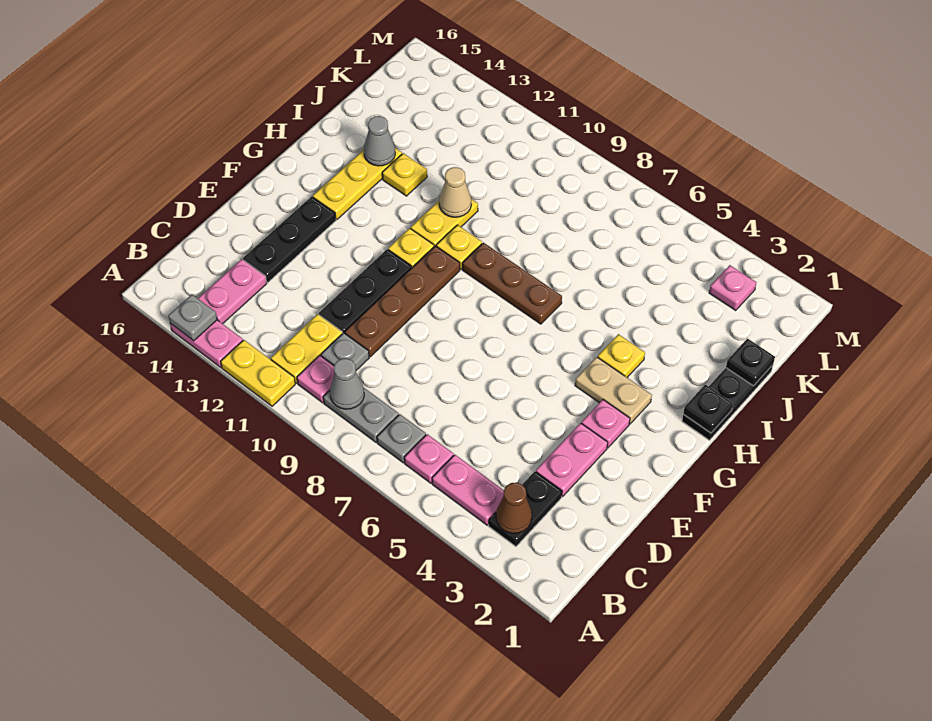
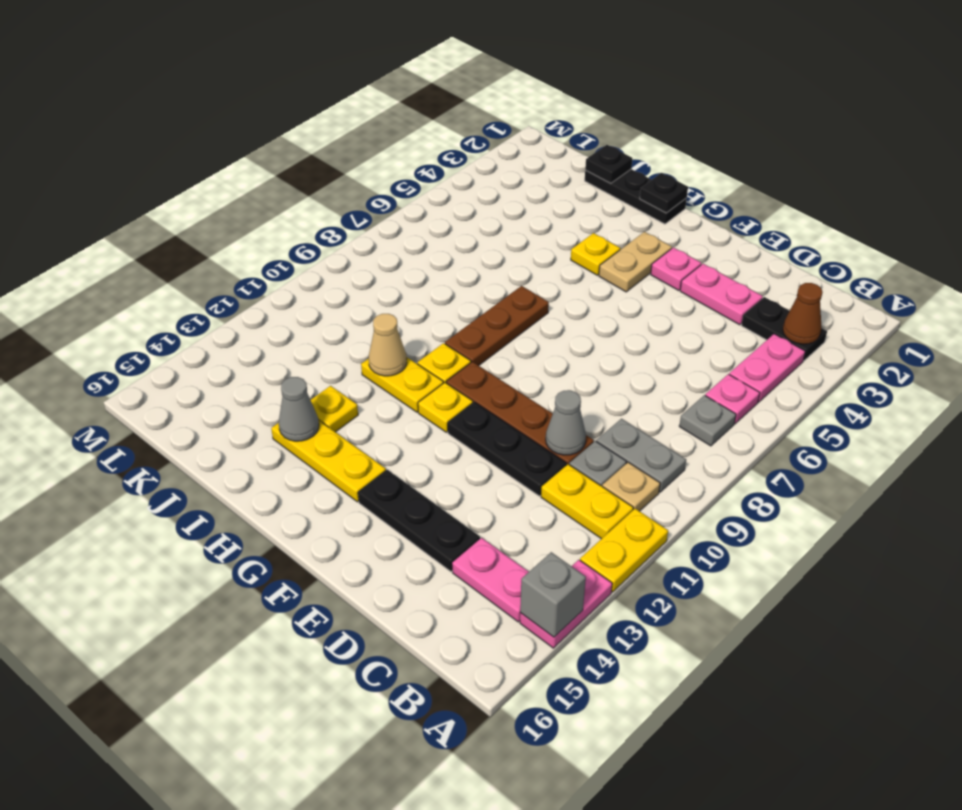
grey 1x1 plate [168,295,217,341] -> grey 1x1 brick [520,552,586,637]
grey 1x2 plate [323,388,399,442] -> grey 1x2 plate turned to [596,419,686,492]
grey 1x1 cone [330,359,364,409] -> grey 1x1 cone moved to [546,390,586,455]
pink 1x1 plate [297,356,334,403] -> tan 1x1 plate [602,462,660,511]
pink 1x1 plate [709,265,756,310] -> none

